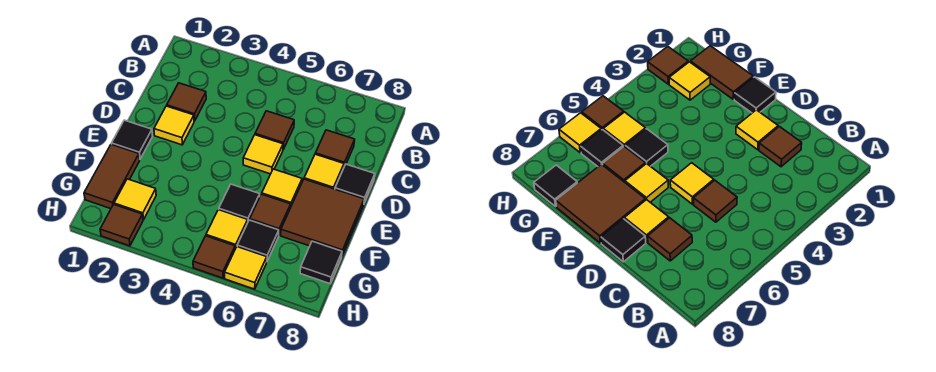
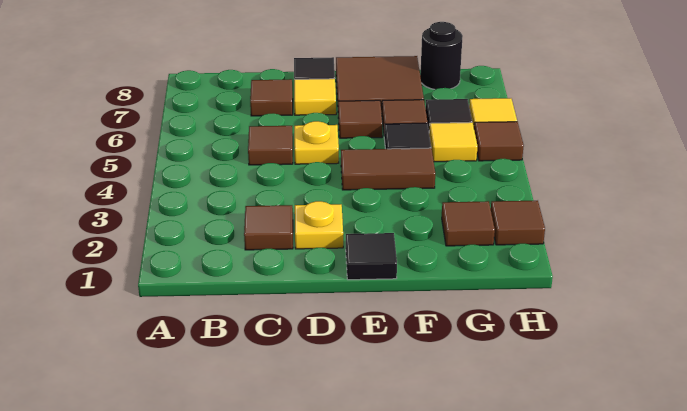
yellow 1x1 tile [154,106,194,145] -> yellow 1x1 plate [295,201,343,249]
yellow 1x1 tile [243,135,283,174] -> yellow 1x1 plate [294,121,339,164]
yellow 1x1 tile [262,169,302,208] -> brown 1x1 tile [338,100,382,138]
brown 1x2 tile [84,144,140,209] -> brown 1x2 tile moved to [341,148,435,190]
yellow 1x1 tile [114,179,156,220] -> brown 1x1 tile [442,201,495,246]
black 1x1 tile [300,241,342,284] -> black 1x1 round brick [420,22,463,89]

